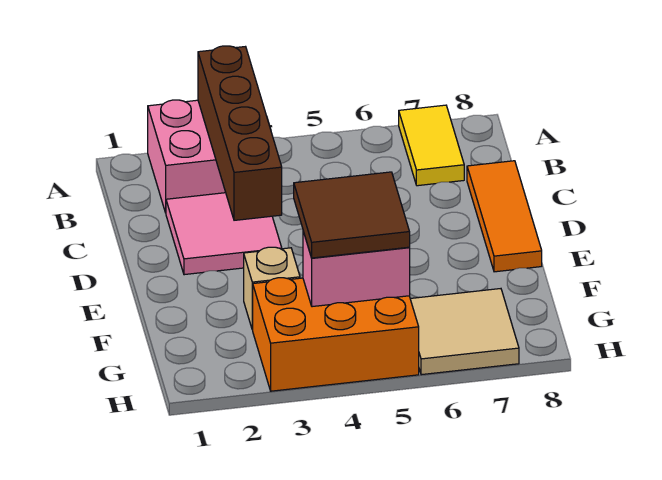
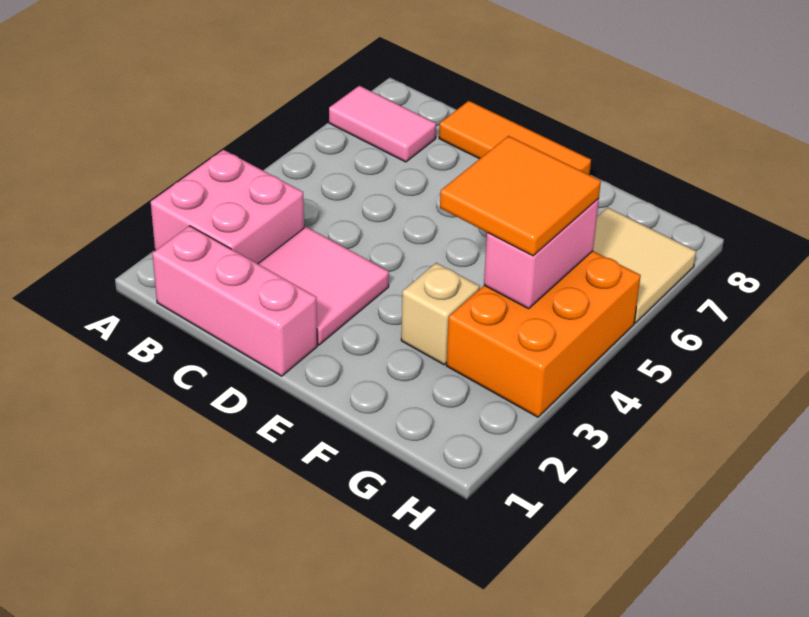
brown 1x4 brick [198,46,282,220] -> none
yellow 1x2 tile [399,105,464,186] -> pink 1x2 tile [329,86,436,162]
none -> pink 1x3 brick [152,226,317,376]
brown 2x2 tile [294,172,410,258] -> orange 2x2 tile [440,136,601,256]

